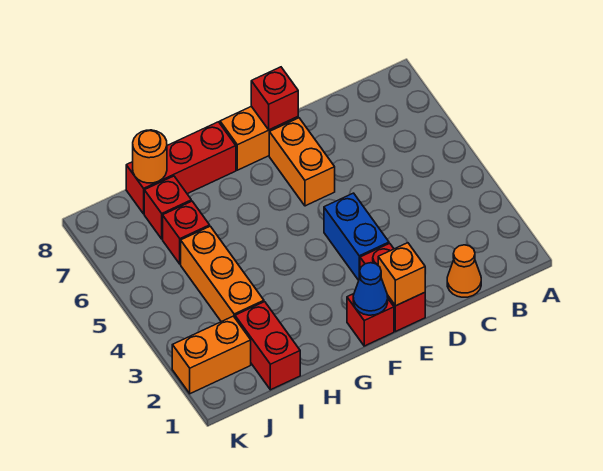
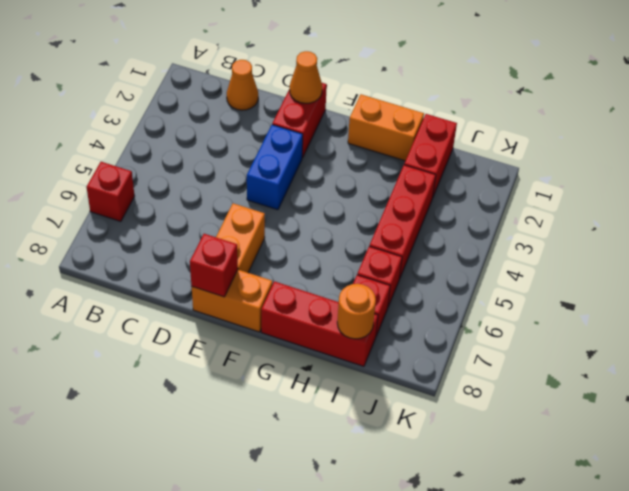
orange 1x1 brick [378,243,425,306] -> orange 1x1 cone [290,51,322,103]
red 1x1 brick [347,294,394,346] -> red 1x1 brick moved to [87,162,135,221]
blue 1x1 cone [353,263,388,315] -> none
orange 1x3 brick [181,226,264,322] -> red 1x3 brick [370,165,436,279]
orange 1x2 brick [172,316,251,394] -> orange 1x2 brick moved to [348,94,424,161]

